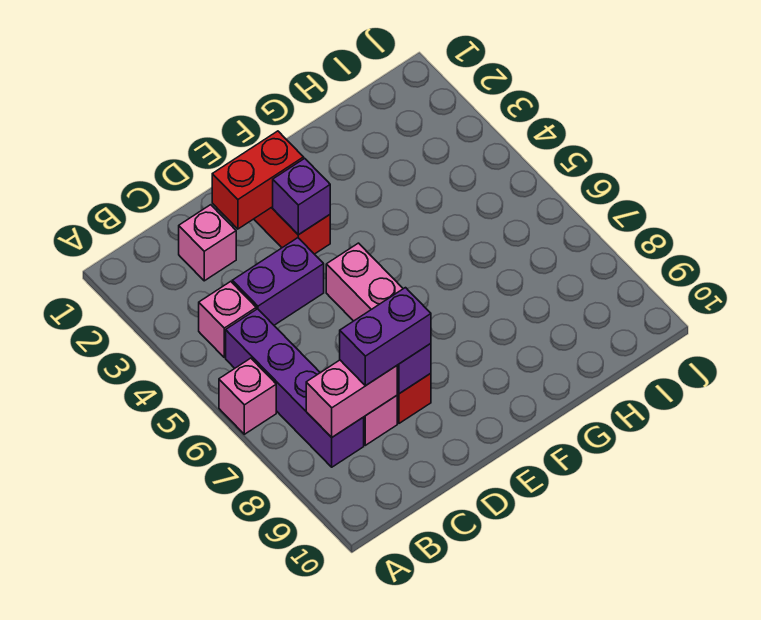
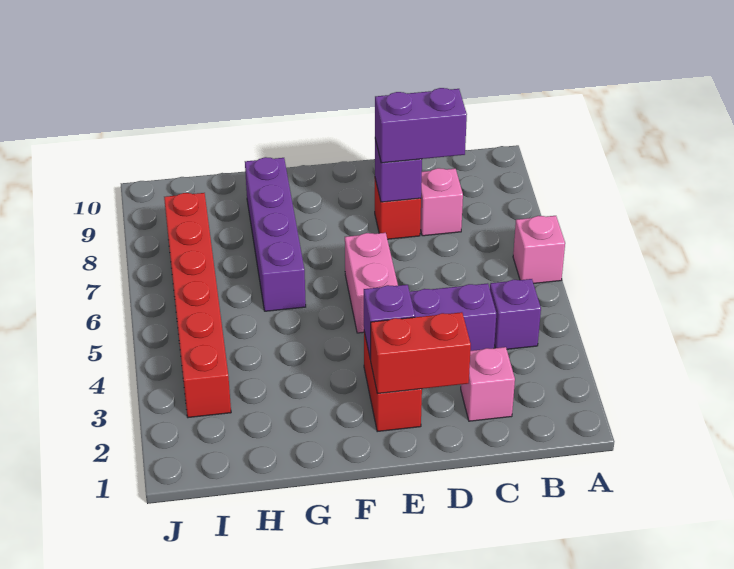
pink 1x1 brick [199,281,256,358] -> purple 1x1 brick [490,279,541,349]
purple 1x4 brick [226,309,364,467] -> purple 1x4 brick moved to [245,157,306,311]
pink 1x2 brick [306,360,397,437] -> none
none -> red 1x6 brick [164,193,231,418]

